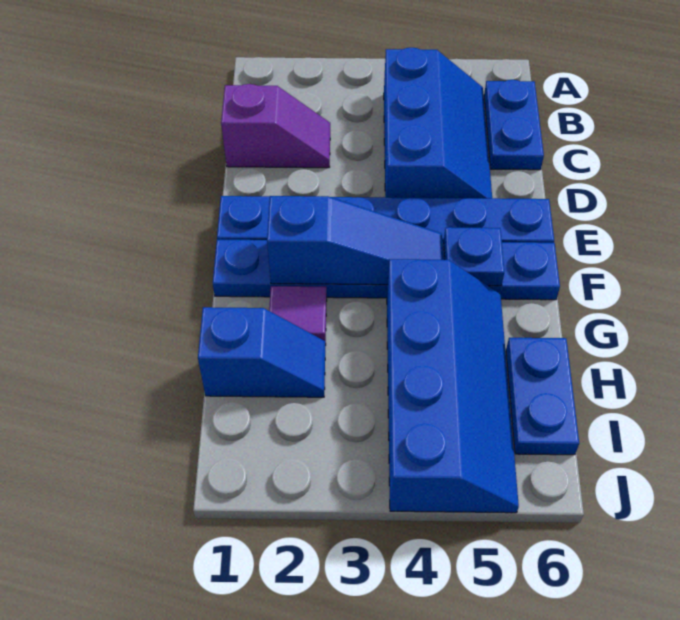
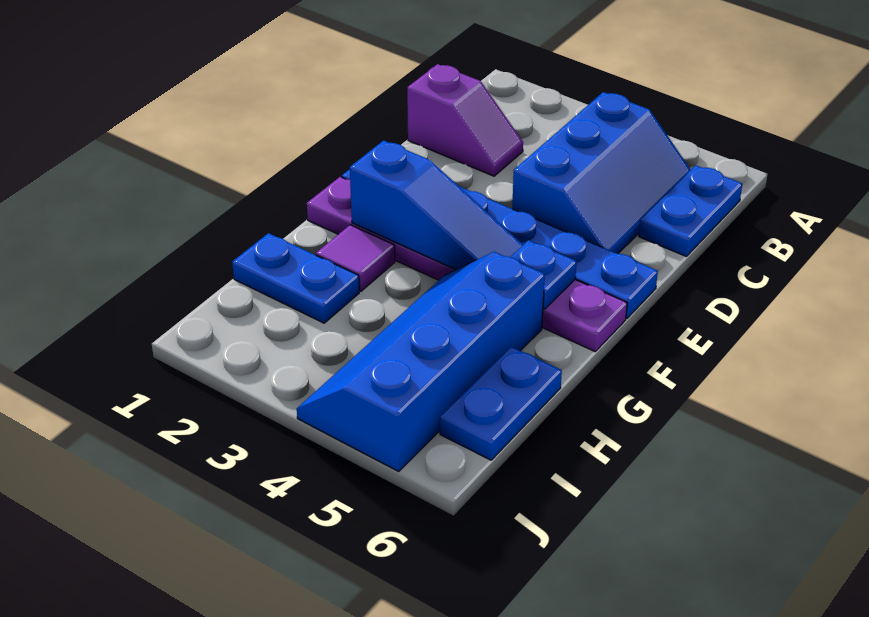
blue 1x6 plate [213,240,560,300] -> purple 1x6 plate [307,177,627,351]
blue 2x4 slope [387,259,519,513] -> blue 2x4 slope turned to [297,252,545,471]
blue 1x2 slope [198,307,325,397] -> blue 1x2 plate [232,233,359,323]

